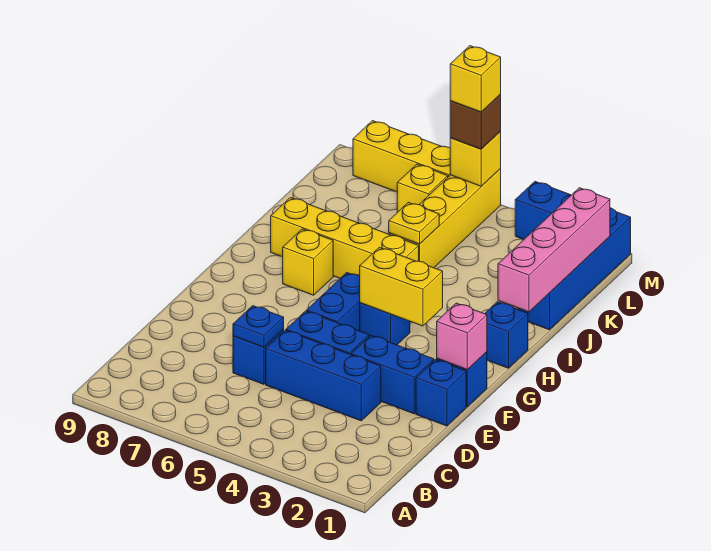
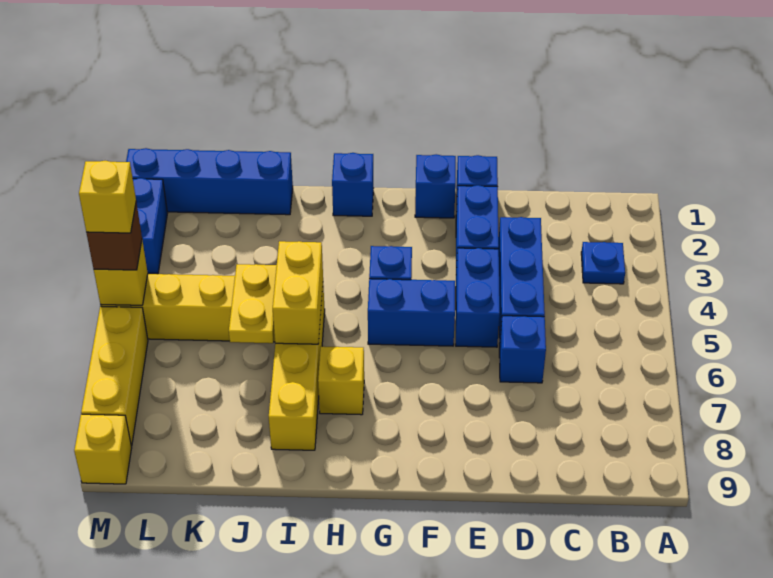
blue 1x1 plate [233,306,284,347] -> blue 1x1 plate moved to [581,242,625,284]
pink 1x1 brick [437,303,487,370] -> none
yellow 1x2 brick [360,248,443,326] -> yellow 1x2 brick moved to [273,241,323,344]
pink 1x4 brick [498,188,610,312] -> none
yellow 1x1 plate [389,202,439,244] -> yellow 1x2 plate [229,264,277,343]
yellow 1x1 brick [397,164,448,212] -> yellow 1x1 brick moved to [74,414,132,484]

